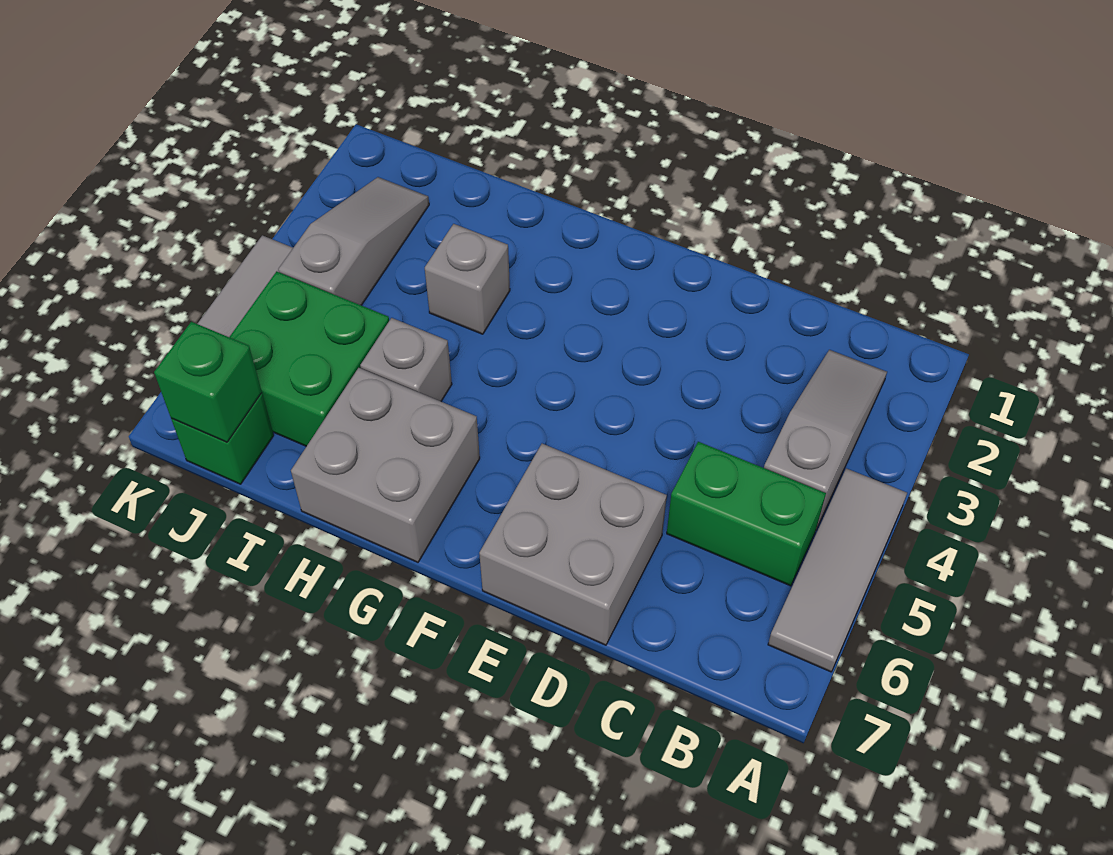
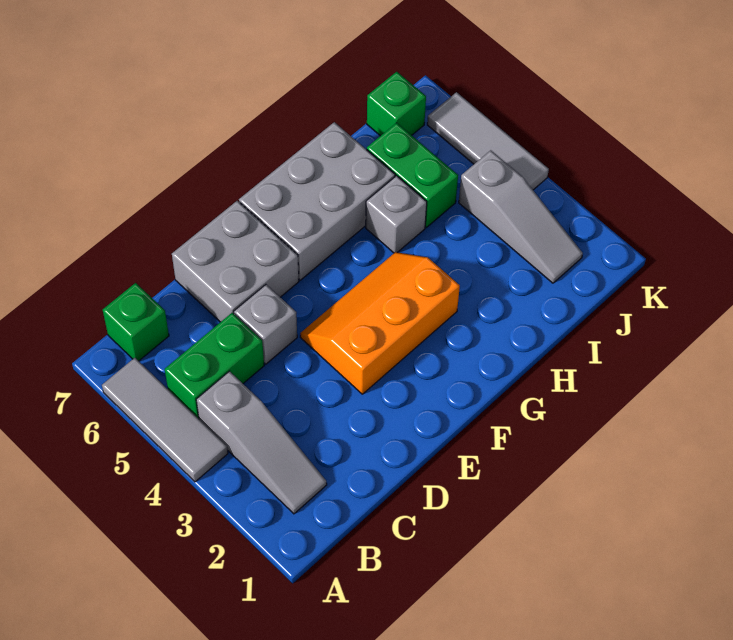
none -> orange 2x3 slope [300,252,460,394]
grey 2x2 brick [291,368,480,562] -> grey 2x3 brick [239,122,395,280]
grey 1x1 brick [425,224,510,334] -> grey 1x1 brick moved to [234,285,297,364]
green 2x2 brick [229,271,389,446] -> green 1x2 brick [367,123,458,227]
green 1x1 brick [154,322,262,442] -> green 1x1 brick moved to [103,283,169,361]

